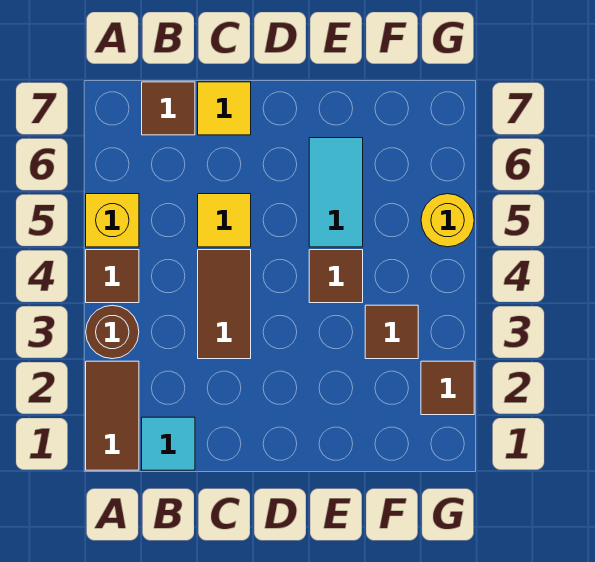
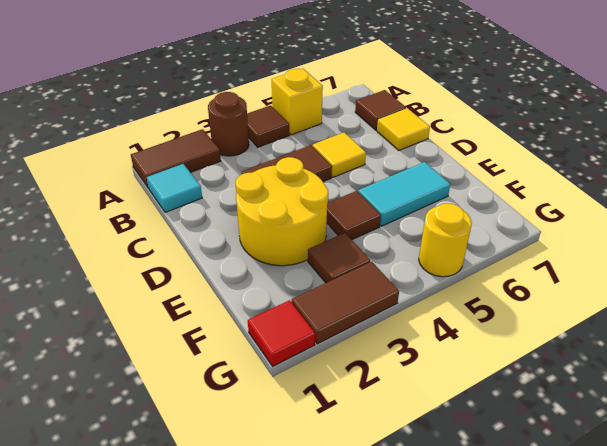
none -> yellow 2x2 round brick [235,157,328,266]
none -> red 1x1 tile [248,300,315,366]
brown 1x1 tile [421,361,474,415] -> brown 1x2 tile [292,262,399,344]

